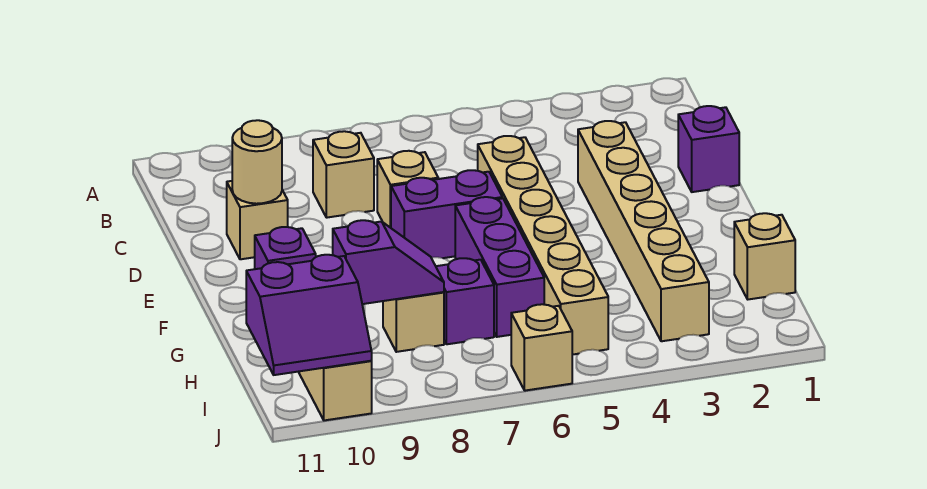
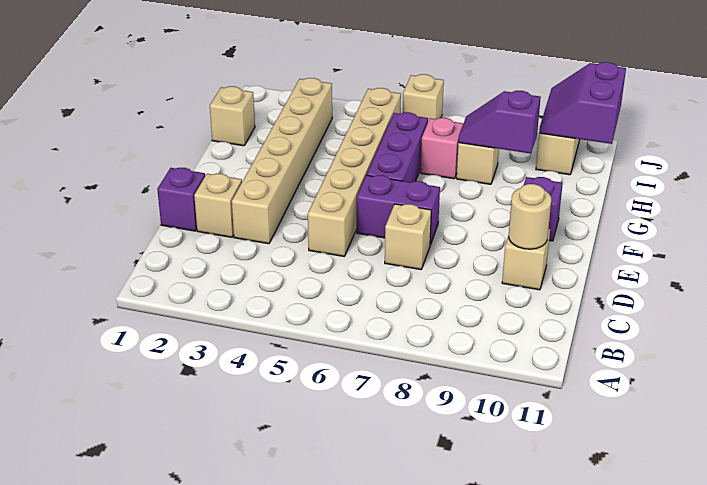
tan 1x1 brick [313,131,374,218] -> tan 1x1 brick moved to [194,174,242,237]
purple 1x1 brick [436,258,494,344] -> pink 1x1 brick [421,118,463,179]
purple 2x2 slope [246,255,372,375] -> purple 2x2 slope turned to [539,62,626,144]

